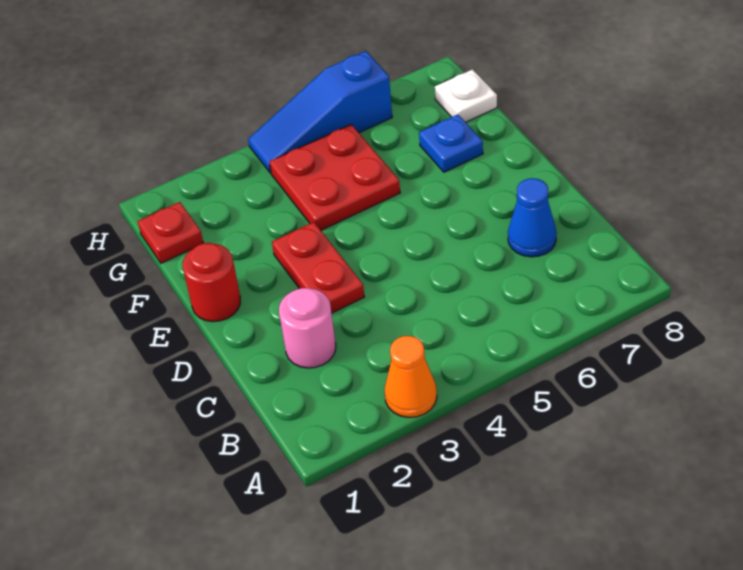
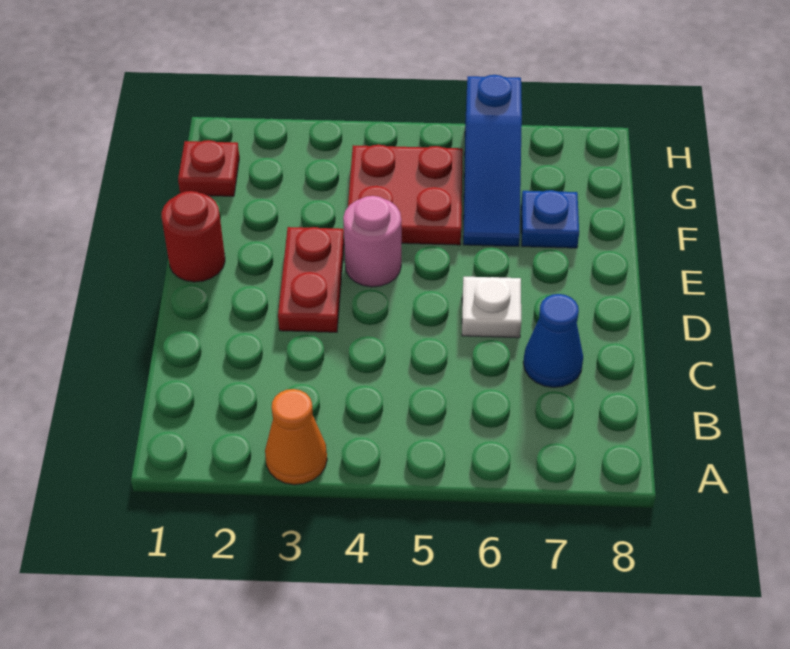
pink 1x1 round brick [279,288,336,368] -> pink 1x1 round brick moved to [343,196,401,287]
white 1x1 plate [435,69,497,122] -> white 1x1 plate moved to [462,277,521,338]
blue 1x3 slope [248,51,392,173] -> blue 1x3 slope turned to [463,75,522,247]

